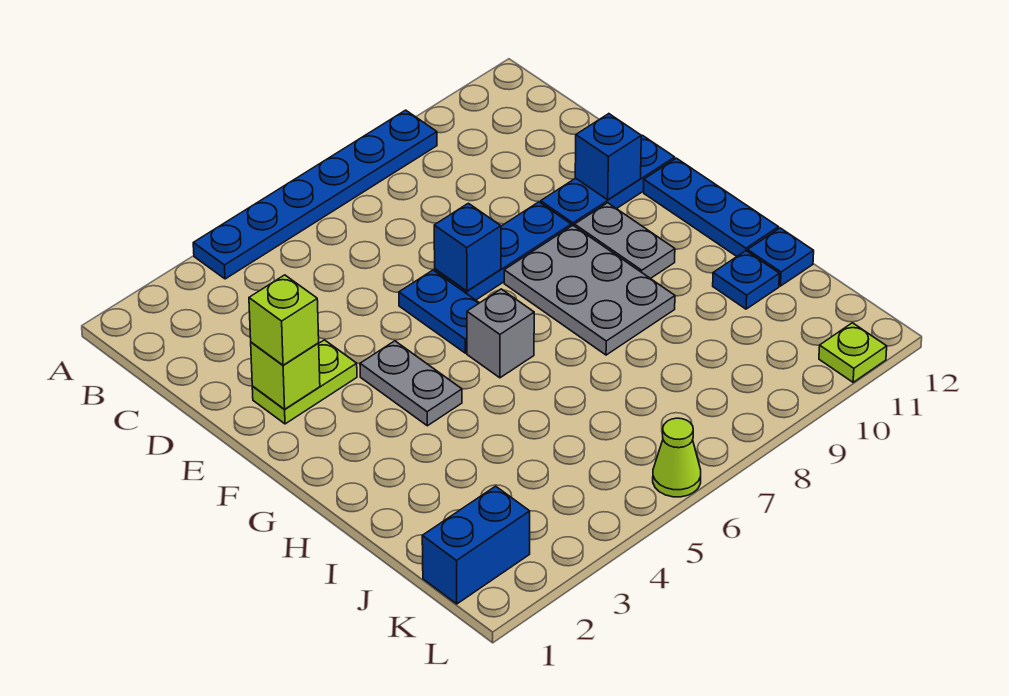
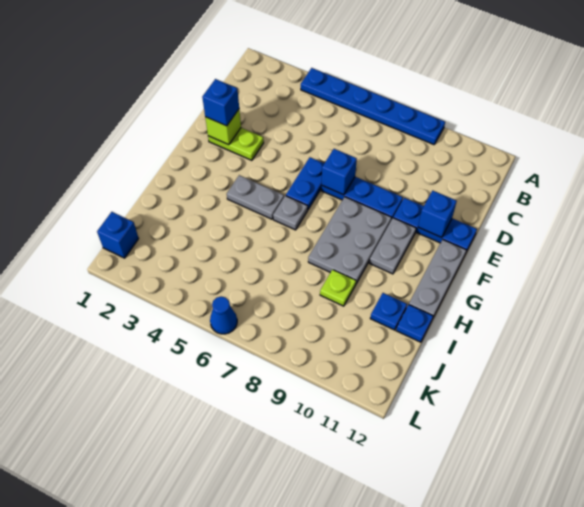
lime 1x1 brick [249,275,319,365] -> blue 1x1 brick [202,79,239,126]
grey 1x2 plate [360,341,462,426] -> grey 1x2 plate turned to [227,175,284,219]
blue 1x3 plate [644,158,778,256] -> grey 1x3 plate [409,240,466,317]
grey 1x1 brick [467,289,534,378] -> grey 1x1 plate [273,196,308,230]
blue 1x2 brick [422,486,530,604] -> blue 1x1 brick [97,212,139,258]
lime 1x1 cone [653,418,701,497] -> blue 1x1 cone [210,297,237,334]
lime 1x1 plate [819,323,887,382] -> lime 1x1 plate moved to [320,270,356,306]

